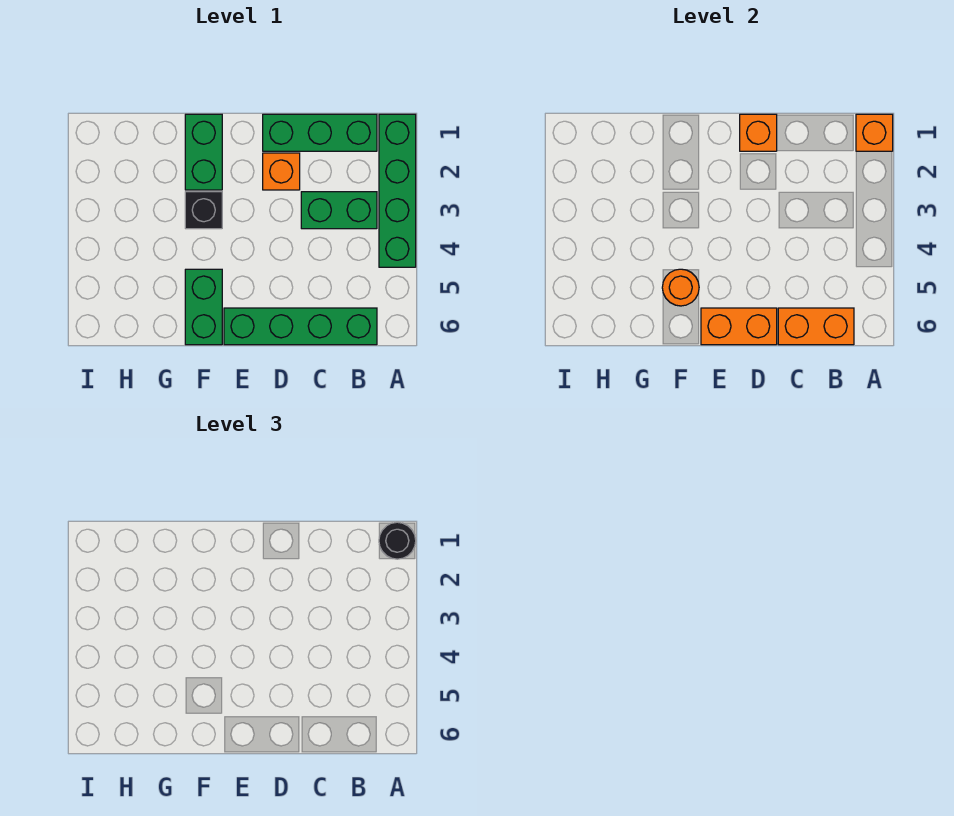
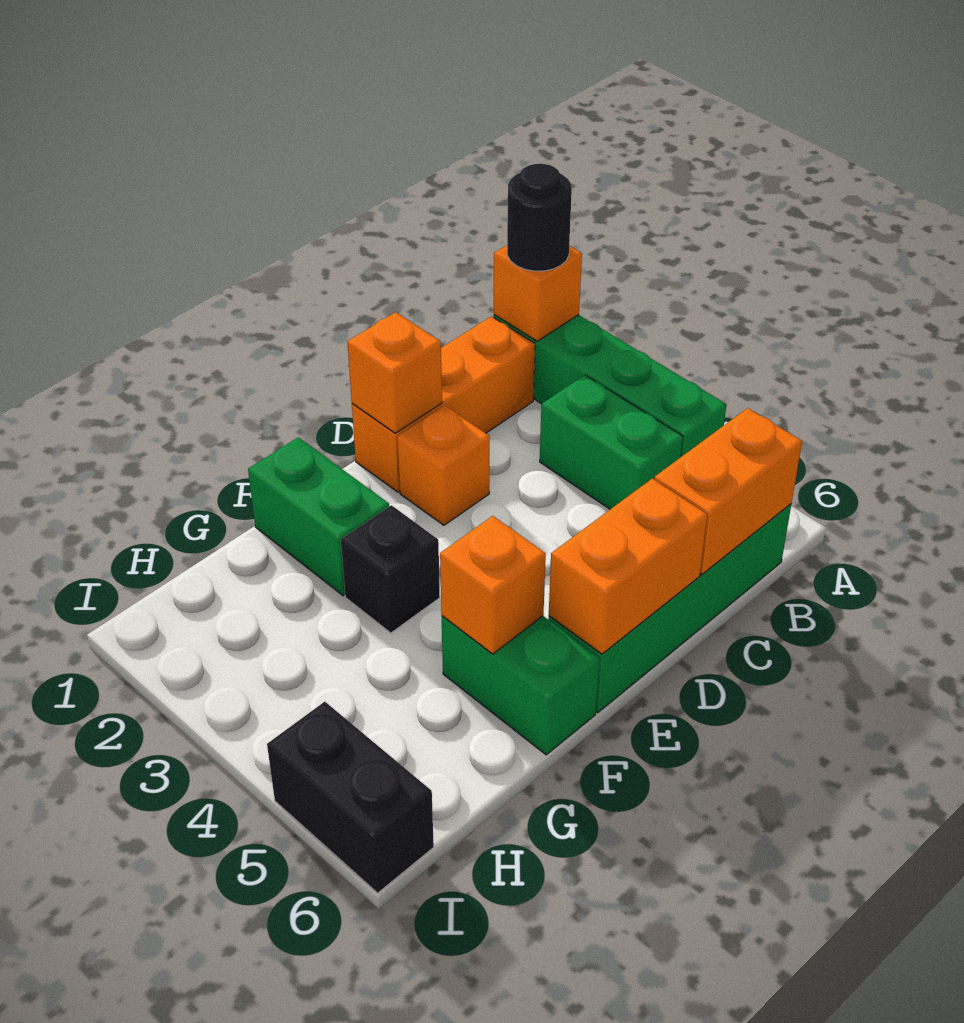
green 1x3 brick [263,114,377,151] -> orange 1x3 brick [352,316,535,492]
green 1x2 brick [301,192,377,229] -> green 1x2 brick turned to [540,375,683,509]
orange 1x1 round brick [662,269,699,306] -> orange 1x1 brick [440,516,546,654]
none -> black 1x2 brick [267,702,434,893]

